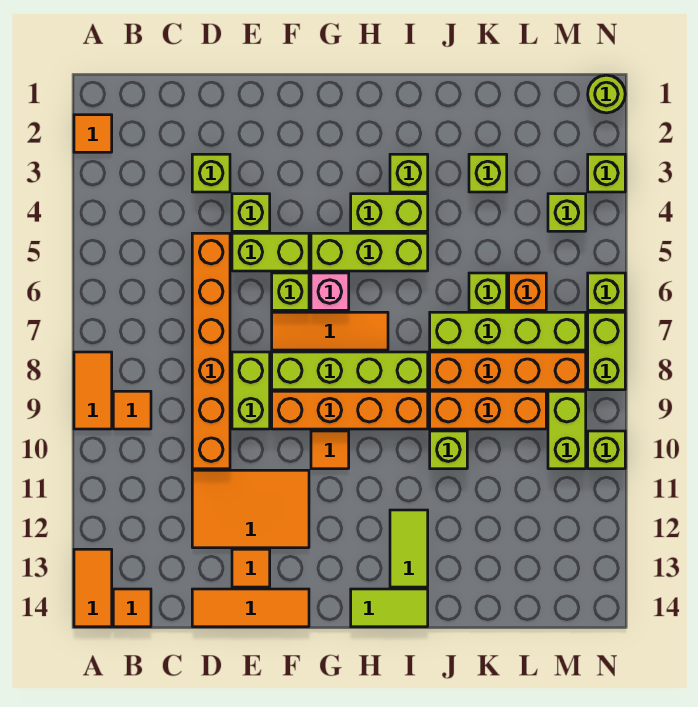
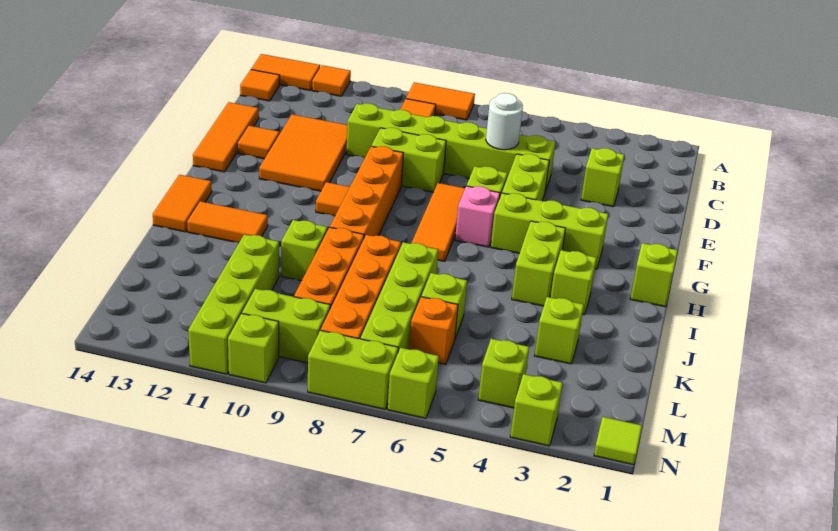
orange 1x1 tile [74,115,112,152] -> orange 1x1 tile moved to [312,65,351,96]
orange 1x6 brick [192,233,230,469] -> lime 1x6 brick [346,103,556,192]
none -> white 1x1 round brick [486,93,523,150]
lime 1x1 brick [232,194,270,231] -> lime 1x1 brick moved to [630,243,678,307]
lime 1x4 brick [272,352,428,390] -> lime 1x4 brick moved to [188,234,279,374]
lime 1x3 brick [311,233,428,271] -> lime 1x3 brick turned to [491,193,608,269]
lime 1x2 tile [351,589,428,627] -> orange 1x2 tile [153,175,212,232]
lime 1x2 tile [390,510,428,587] -> orange 1x2 tile [187,201,268,243]
lime 1x1 round brick [588,75,625,113] -> lime 1x1 tile [594,417,642,465]

